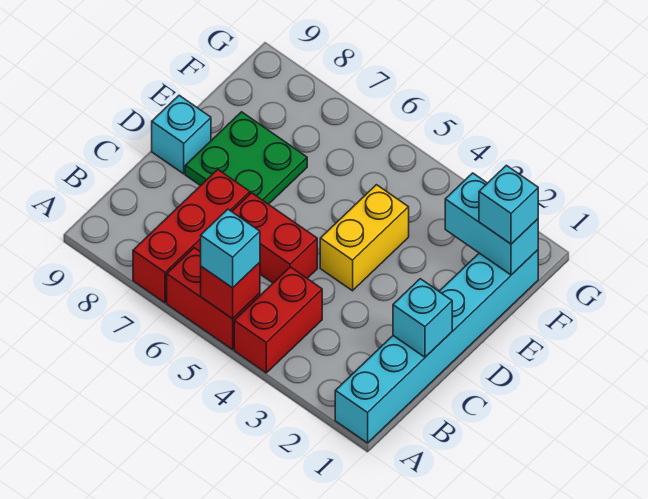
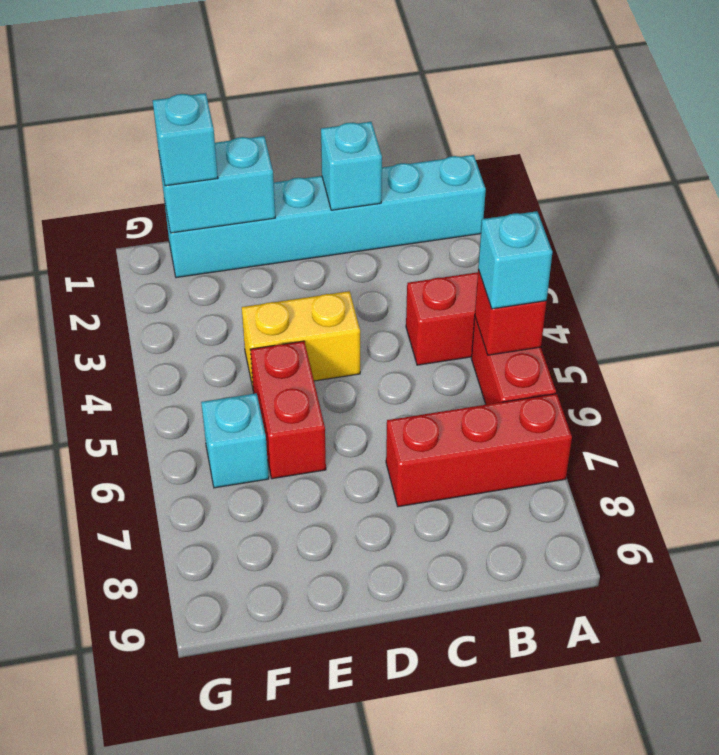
red 1x2 brick [232,193,317,283] -> red 1x2 brick moved to [250,341,326,479]
green 2x2 plate [185,112,307,204] -> none
cyan 1x1 brick [152,95,211,174] -> cyan 1x1 brick moved to [201,393,269,488]
cyan 1x2 brick [445,173,538,275] -> cyan 1x2 brick turned to [159,136,275,233]

